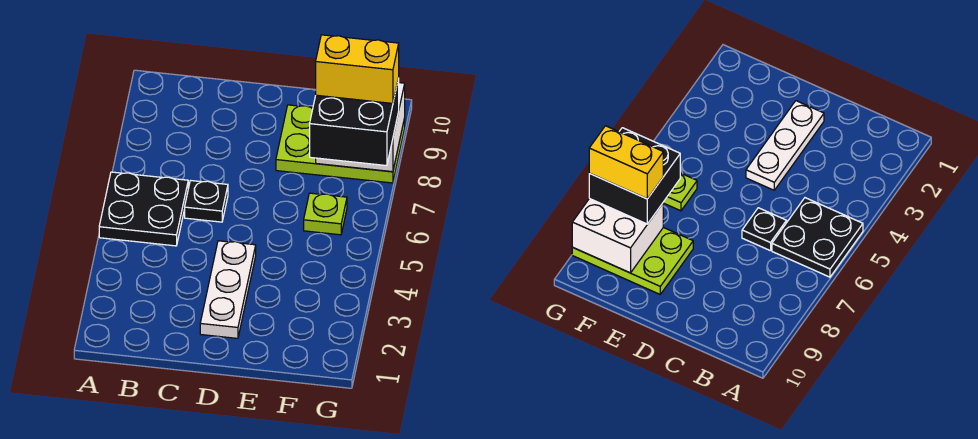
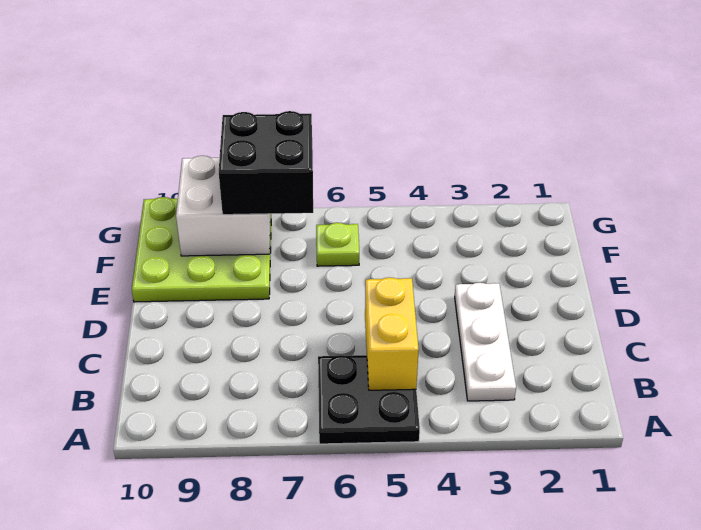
black 1x1 plate [185,181,228,222] -> none
white 1x3 plate [200,241,256,338] -> white 1x3 plate turned to [455,283,516,401]
lime 2x3 plate [276,105,405,183] -> lime 3x3 plate [132,197,271,302]
yellow 1x2 brick [316,35,399,103] -> yellow 1x2 brick moved to [365,277,419,390]

